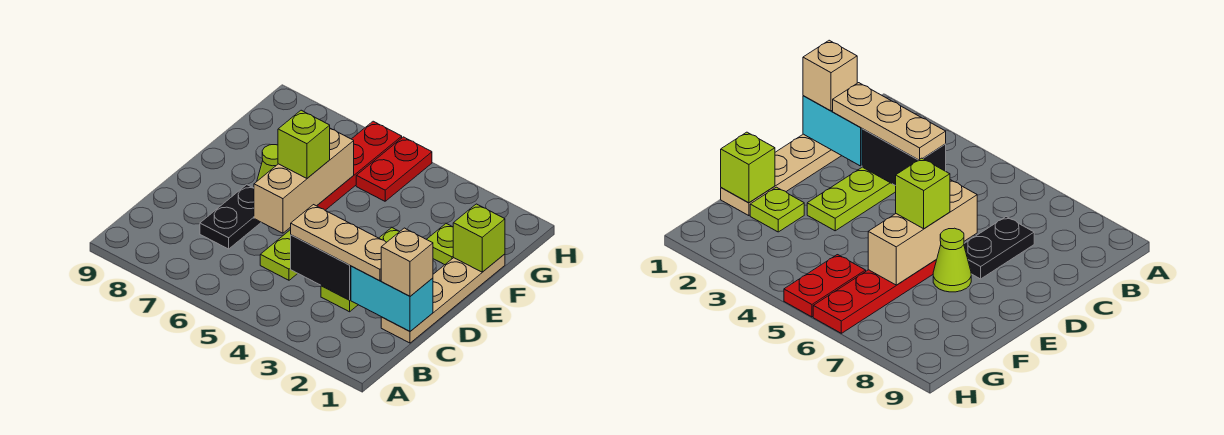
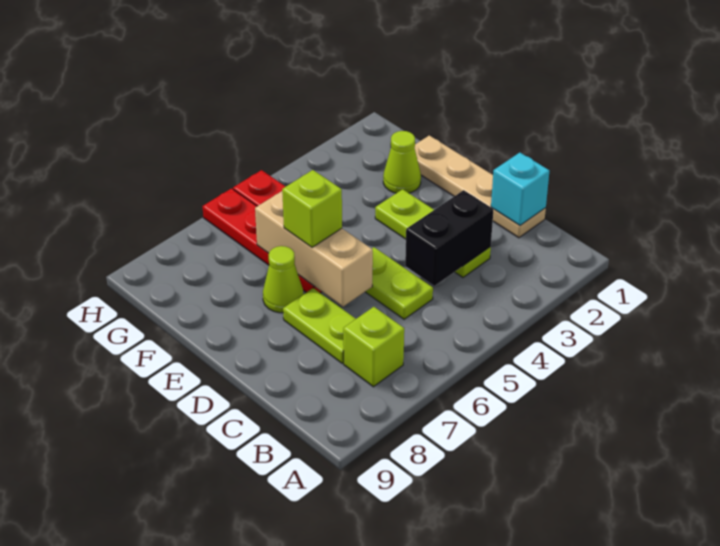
cyan 1x2 brick [351,266,433,331] -> cyan 1x1 brick [491,153,549,226]
tan 1x1 brick [381,228,433,296] -> none
tan 1x3 plate [291,205,386,281] -> none
black 1x2 plate [200,185,261,249] -> lime 1x2 plate [283,288,356,363]
lime 1x1 brick [453,204,505,272] -> lime 1x1 brick moved to [343,307,404,387]
lime 1x1 plate [427,223,454,265] -> lime 1x1 cone [383,131,421,193]

